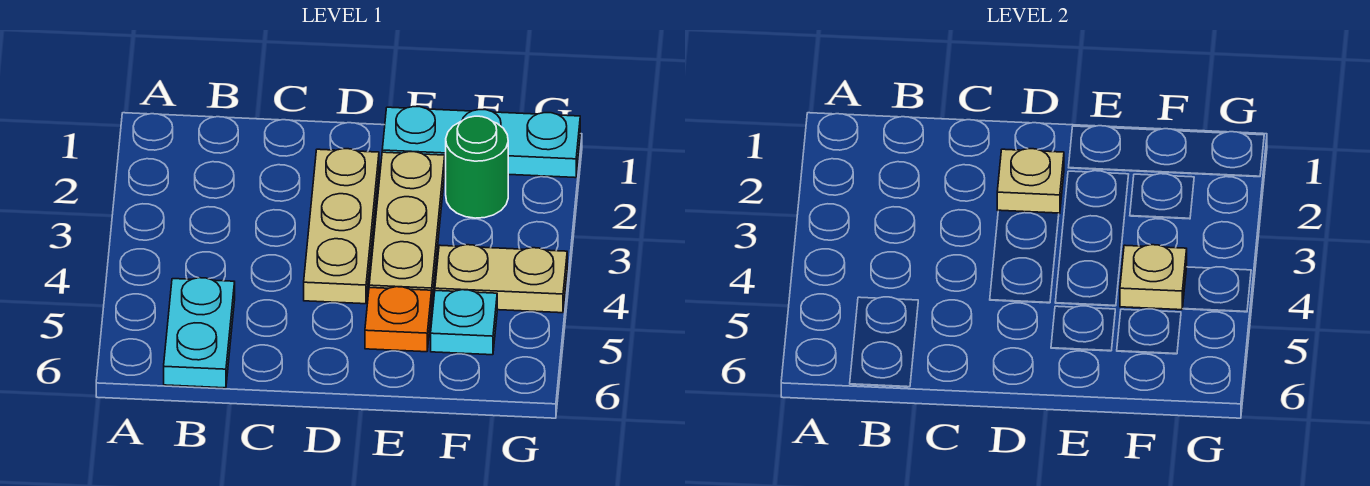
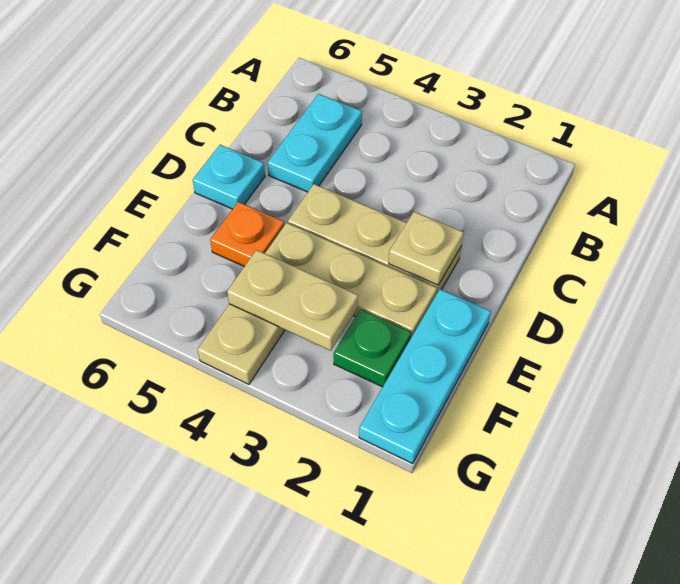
cyan 1x2 plate [164,278,235,388] -> cyan 1x2 plate turned to [268,94,362,192]
green 1x1 round brick [446,116,508,218] -> green 1x1 plate [334,309,411,387]
tan 1x1 plate [1120,245,1187,310] -> tan 1x2 plate [227,250,358,351]
cyan 1x1 plate [431,290,497,355] -> cyan 1x1 plate moved to [193,145,265,209]

